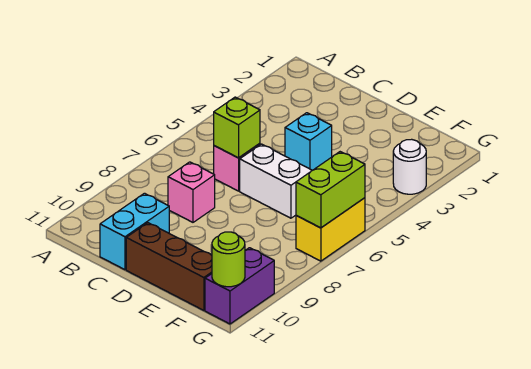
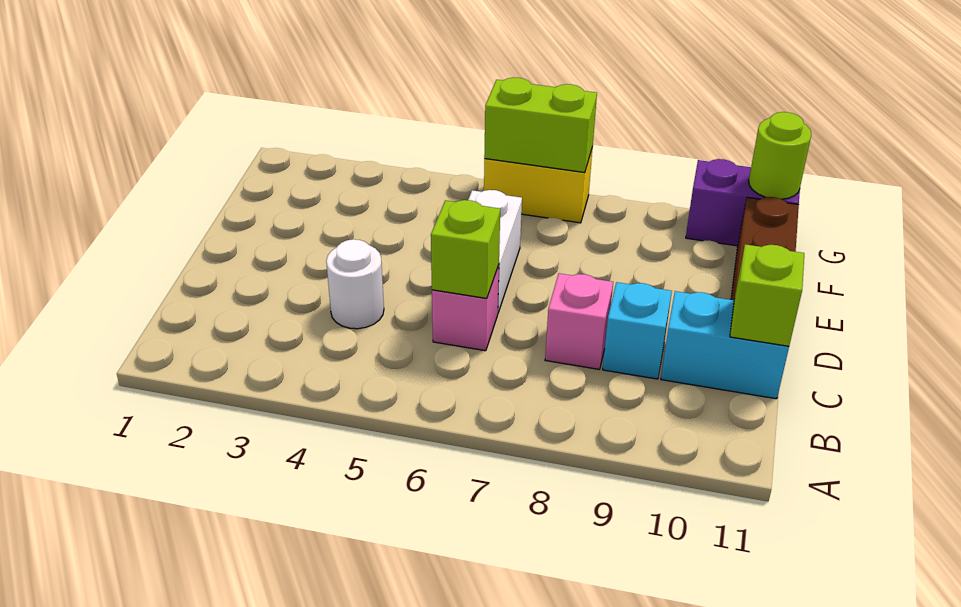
none -> lime 1x1 brick [730,244,804,346]
cyan 1x1 brick [285,113,332,170] -> cyan 1x1 brick moved to [603,282,672,379]
white 1x1 round brick [393,139,426,194] -> white 1x1 round brick moved to [326,239,384,329]

